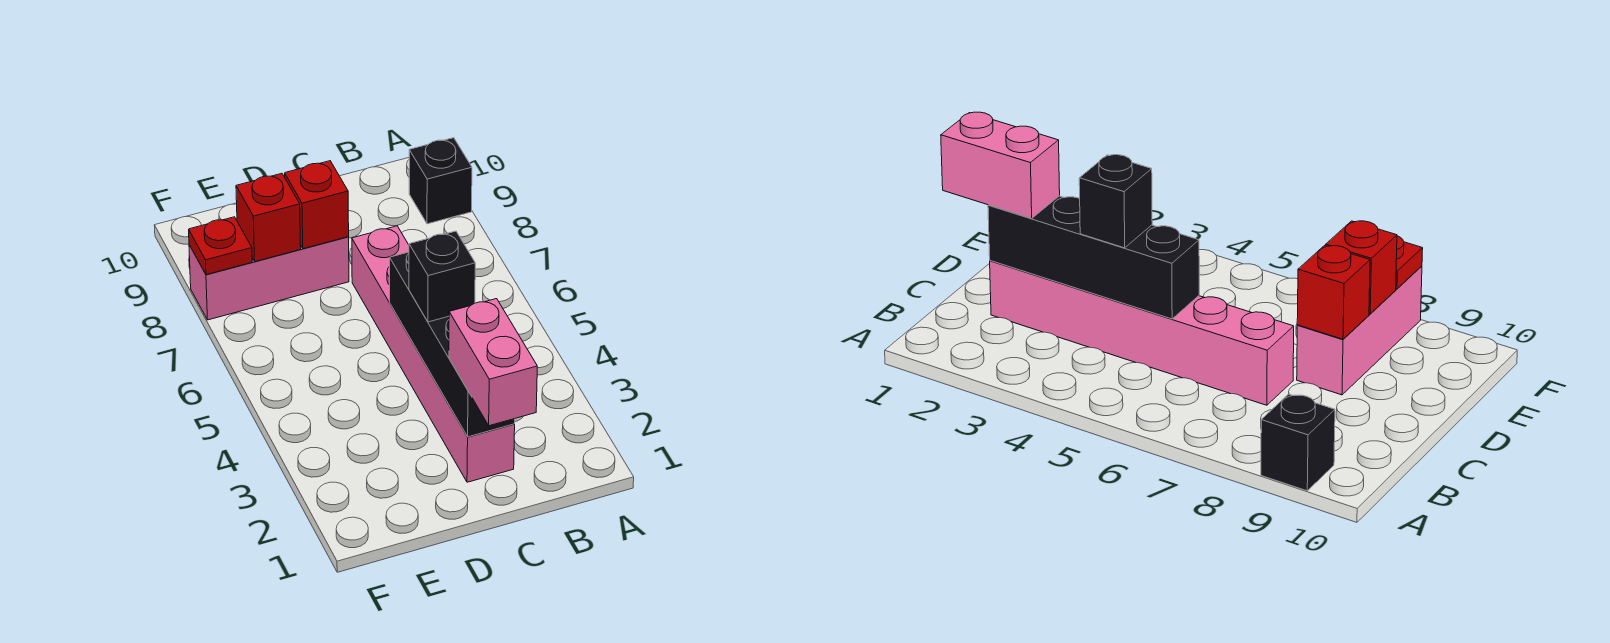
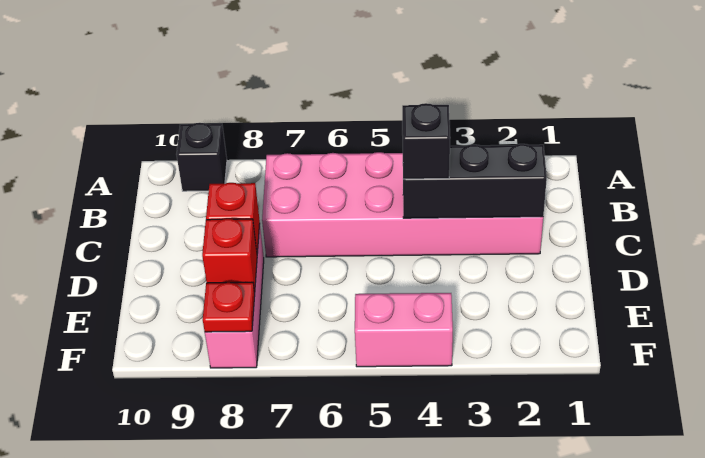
pink 1x2 brick [449,299,537,426] -> pink 1x2 brick moved to [355,293,453,367]
pink 1x6 brick [352,226,515,482] -> pink 2x6 brick [262,152,543,257]
black 1x4 brick [390,252,515,437] -> black 1x3 brick [403,144,547,218]

